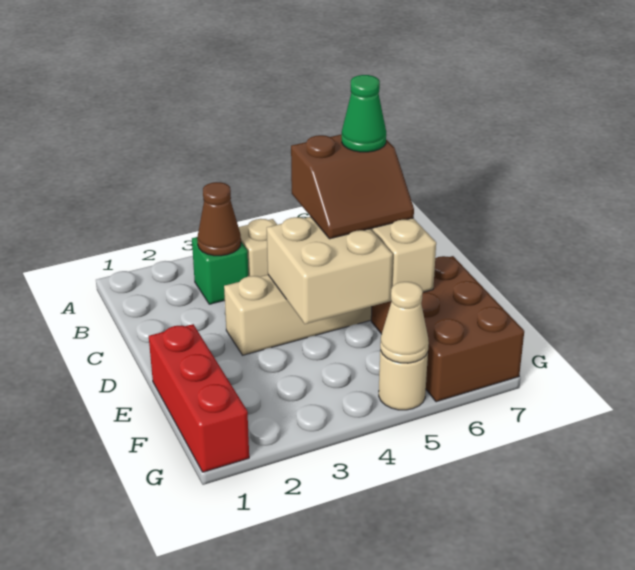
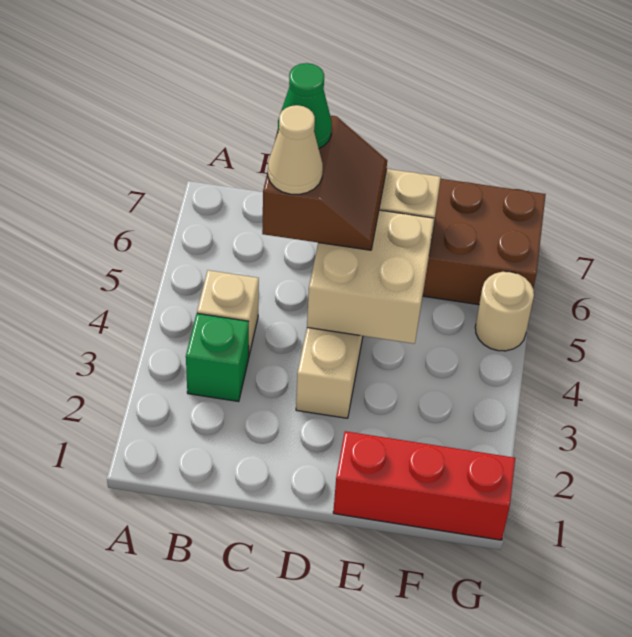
brown 1x1 cone [197,182,241,256] -> none
tan 1x1 cone [380,282,429,363] -> tan 1x1 cone moved to [268,105,323,194]

